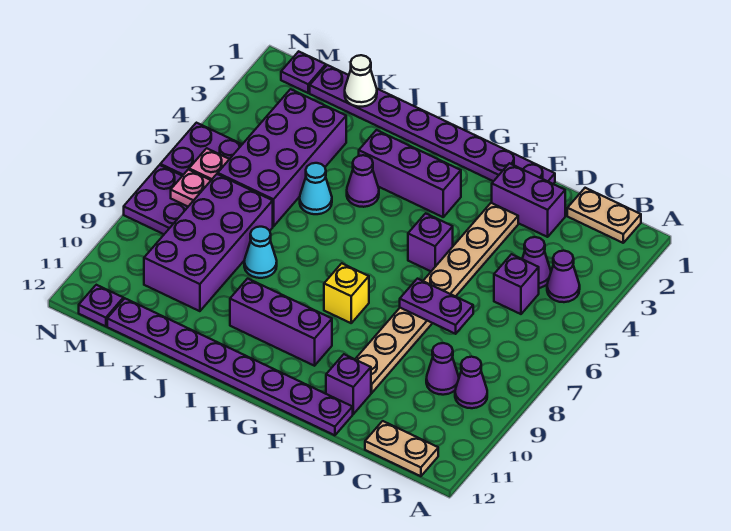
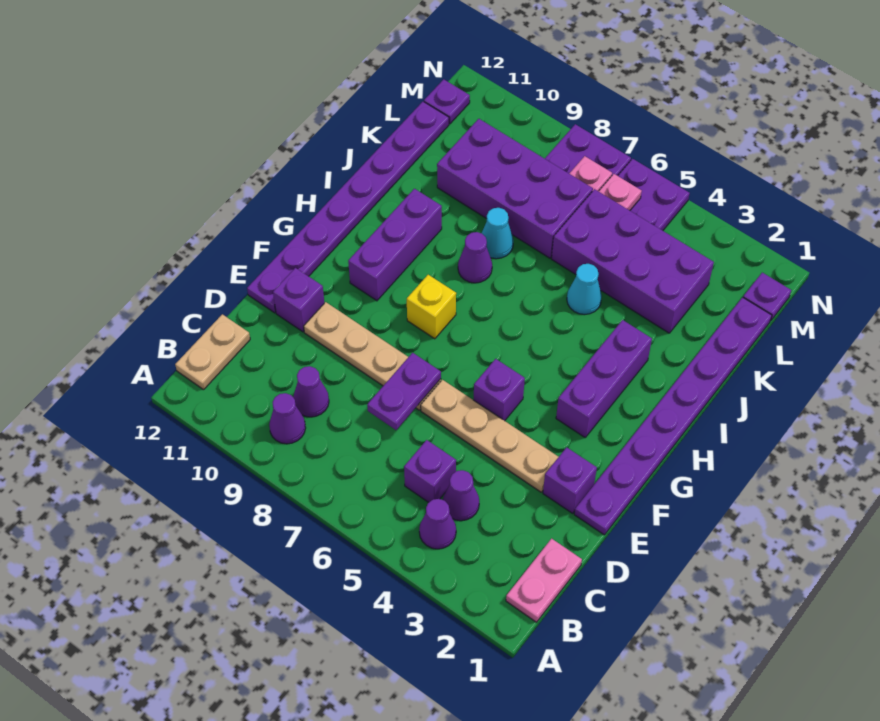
tan 1x2 plate [567,188,641,243] -> pink 1x2 plate [506,539,582,622]
purple 1x2 brick [492,163,565,237] -> purple 1x1 brick [543,447,597,513]
purple 1x1 cone [347,155,379,207] -> purple 1x1 cone moved to [458,232,492,283]
white 1x1 cone [345,55,377,107] -> none

